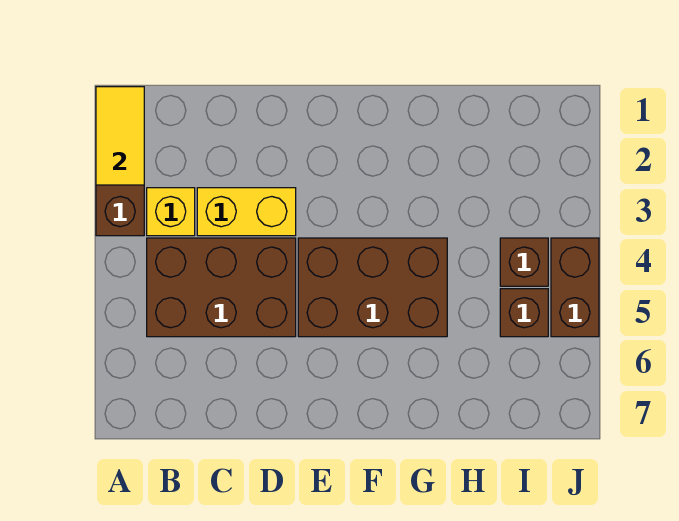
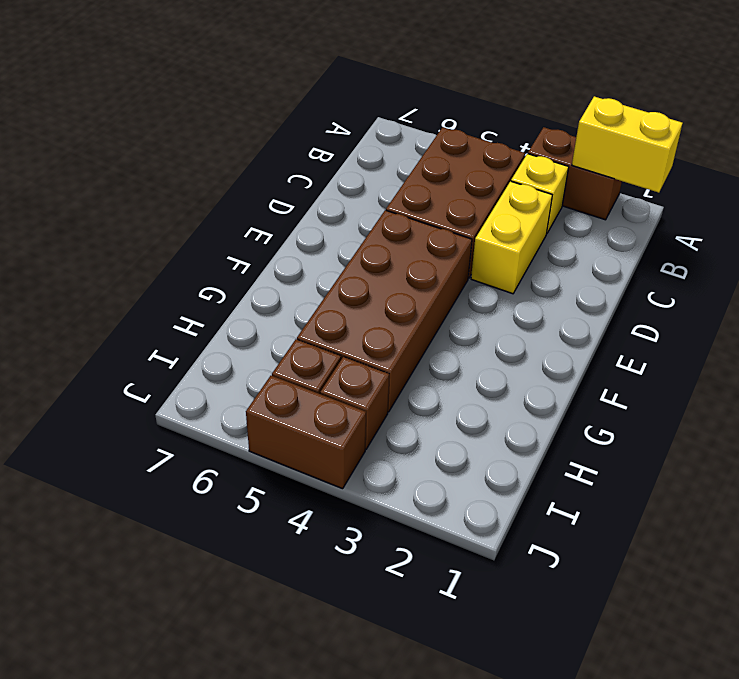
yellow 1x2 tile [96,87,144,185] -> yellow 1x2 brick [572,96,683,193]
brown 2x3 brick [298,238,447,337] -> brown 2x4 brick [297,210,472,412]

